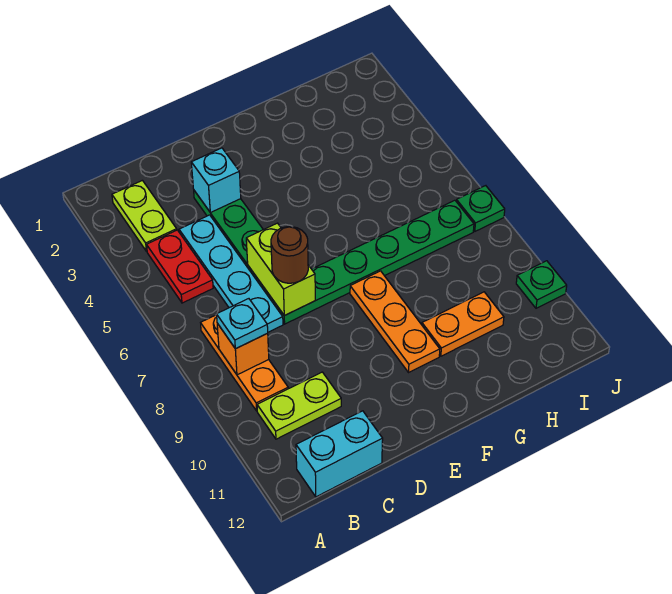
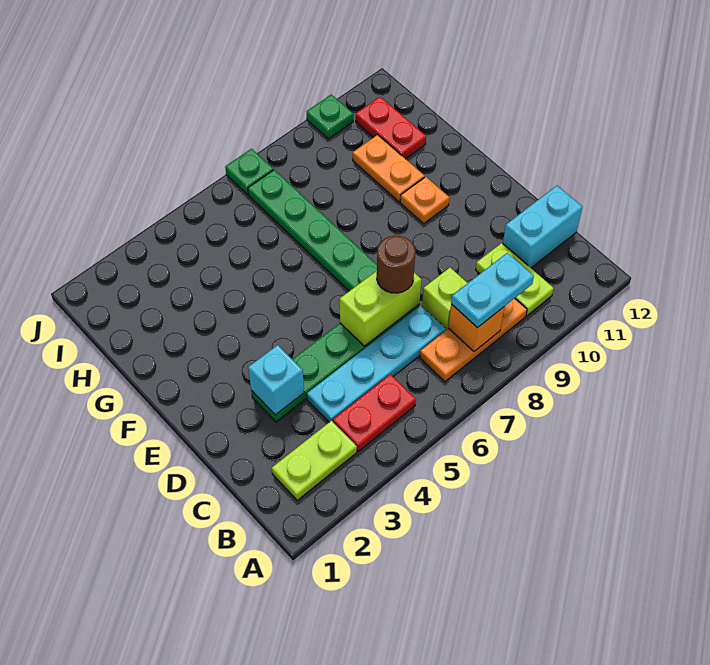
cyan 1x1 plate [217,299,268,349] -> cyan 1x2 plate [451,253,534,328]
cyan 1x2 brick [296,411,383,497] -> cyan 1x2 brick turned to [503,186,582,268]
none -> lime 1x1 brick [422,268,467,330]
orange 1x3 plate [350,271,440,372] -> orange 1x1 plate [400,177,449,224]
none -> red 1x2 plate [356,97,426,159]

